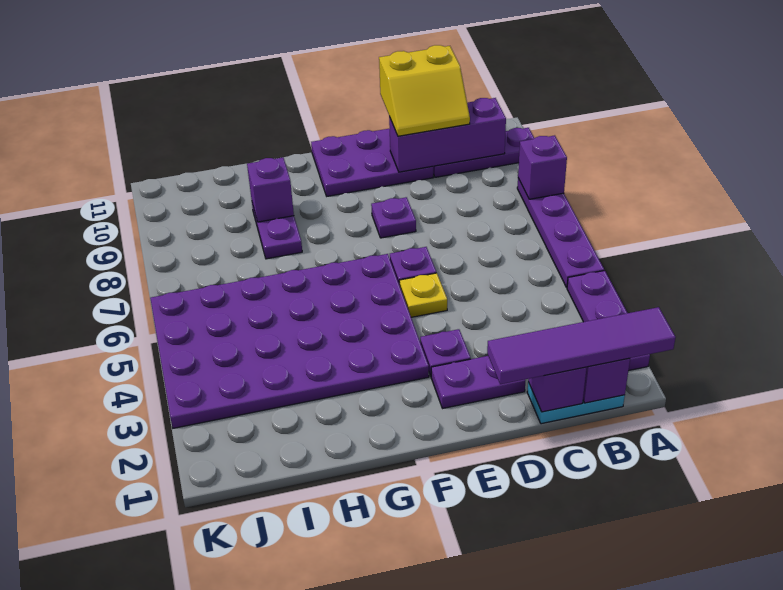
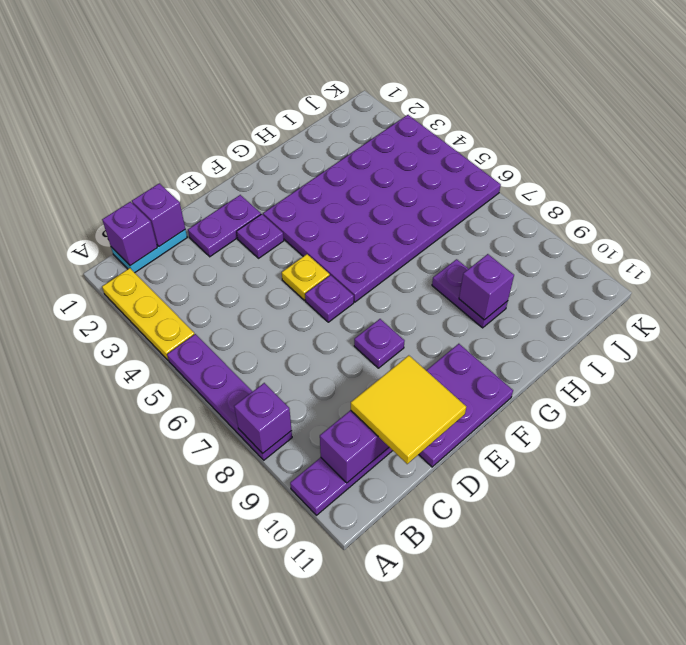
purple 1x4 tile [487,307,676,384] -> none
purple 1x3 plate [567,271,650,370] -> yellow 1x3 plate [102,268,195,360]
yellow 2x2 slope [379,45,470,136] -> yellow 2x2 tile [351,355,466,464]

